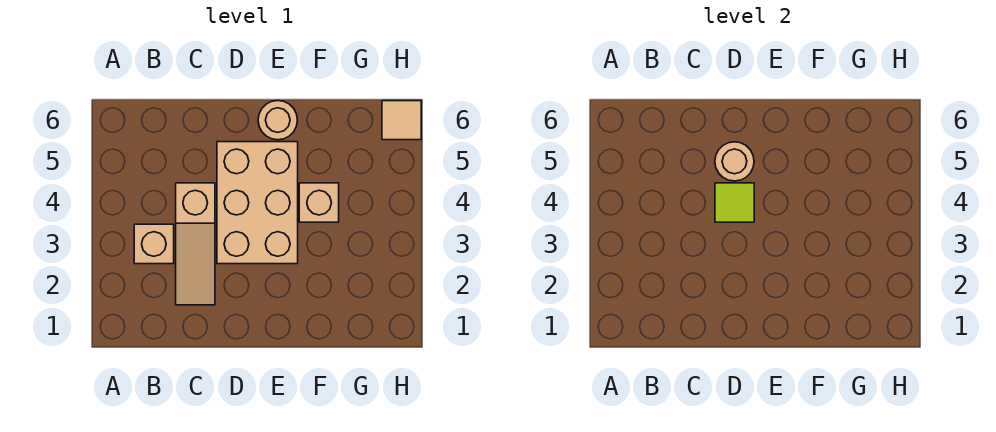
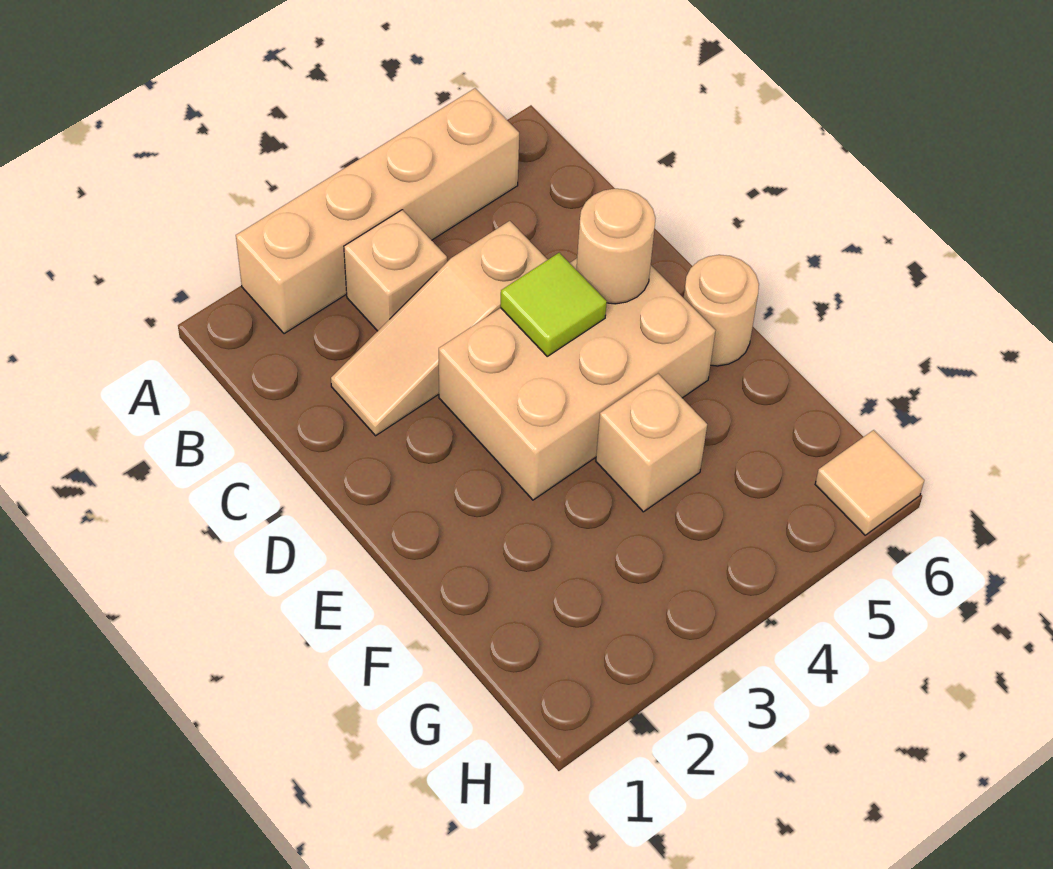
none -> tan 1x4 brick [236,88,519,334]

